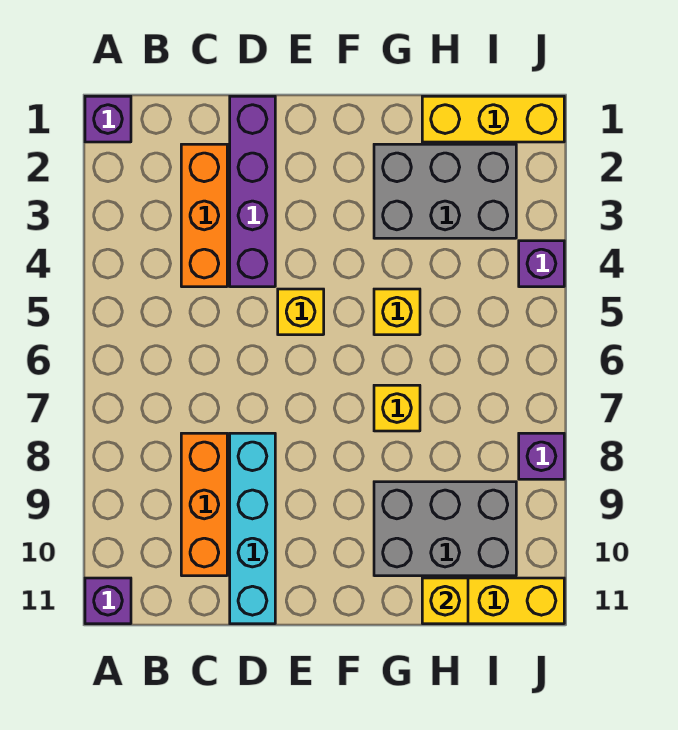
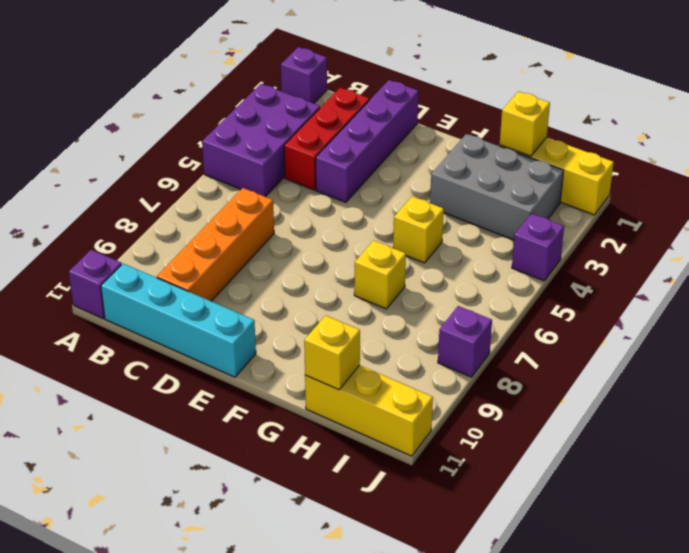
none -> purple 2x3 brick [202,84,320,197]
orange 1x3 brick [181,144,227,287] -> red 1x3 brick [284,88,369,190]
orange 1x3 brick [181,433,227,576] -> orange 1x4 brick [157,188,274,301]
cyan 1x4 brick [230,433,275,624] -> cyan 1x4 brick turned to [101,264,256,377]
yellow 1x1 brick [278,289,324,335] -> yellow 1x1 brick moved to [500,91,550,156]
grey 2x3 brick [374,482,516,576] -> none

